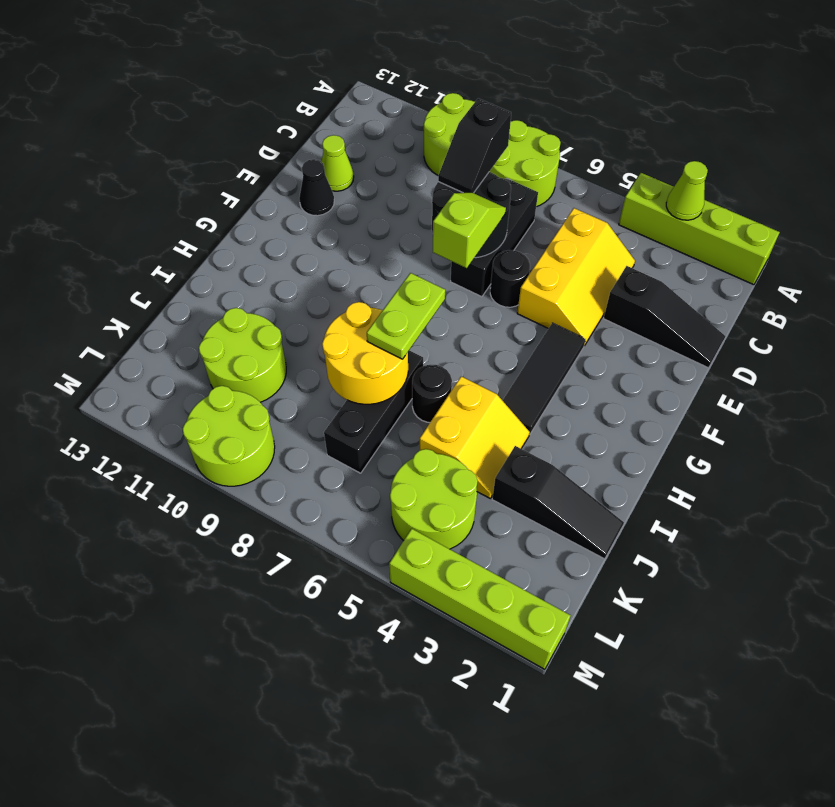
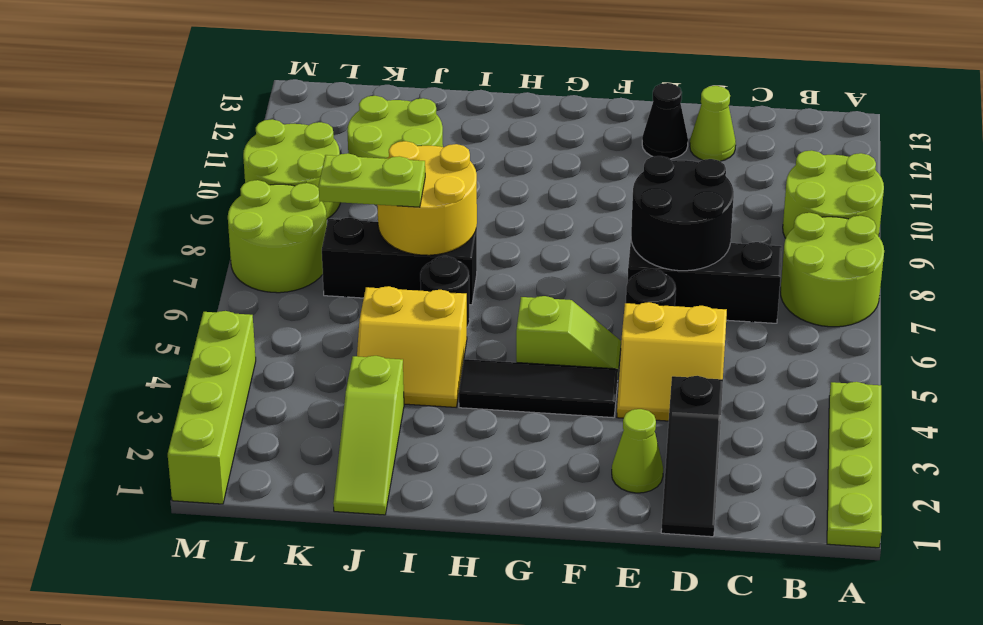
lime 1x4 brick [619,173,780,285] -> lime 1x4 plate [827,382,882,548]
lime 1x1 cone [666,161,708,220] -> lime 1x1 cone moved to [612,409,663,493]
yellow 2x3 slope [517,208,635,346] -> yellow 2x2 slope [617,302,727,421]
black 1x2 slope [438,98,511,193] -> none
lime 1x2 slope [433,193,506,268] -> lime 1x2 slope moved to [516,296,621,372]
lime 1x2 plate [367,273,445,359] -> lime 1x2 plate moved to [319,153,425,207]
black 1x3 slope [492,446,624,559] -> lime 1x3 slope [333,356,404,515]
lime 2x2 round brick [390,449,478,549] -> lime 2x2 round brick moved to [228,180,327,293]

